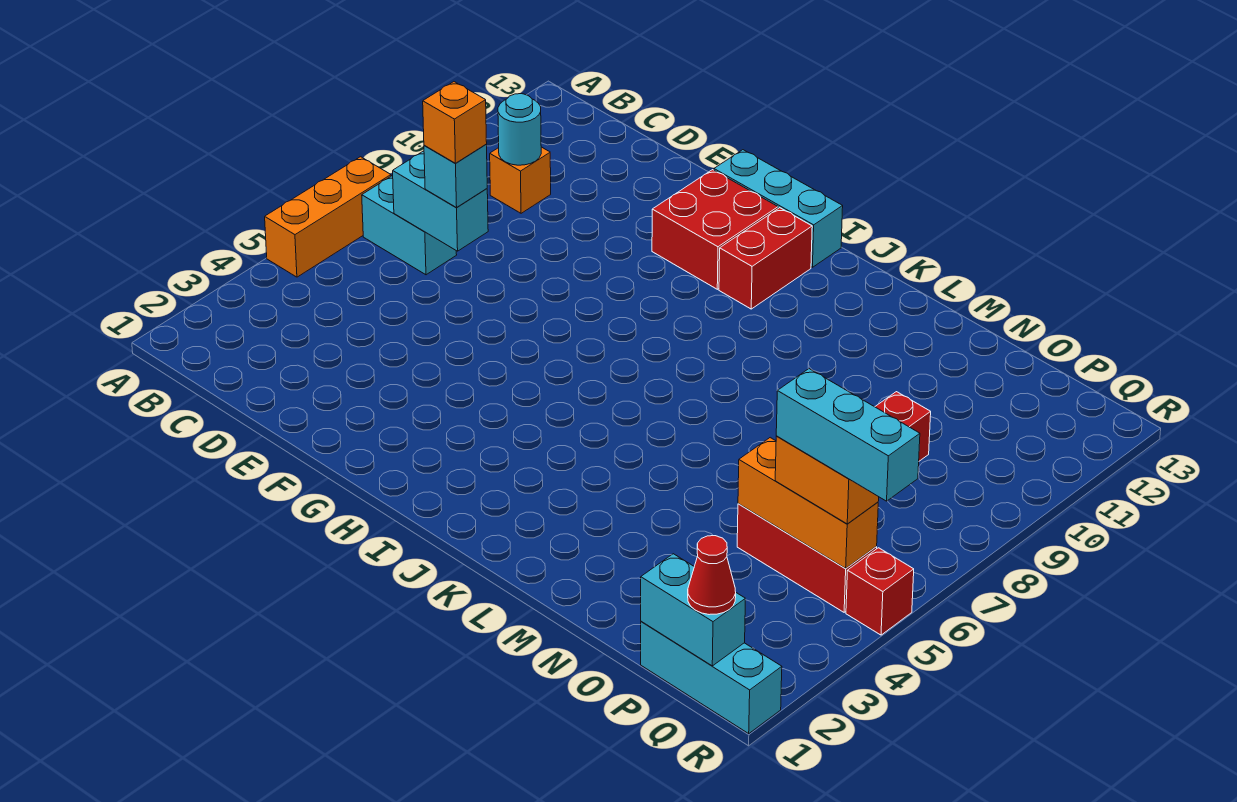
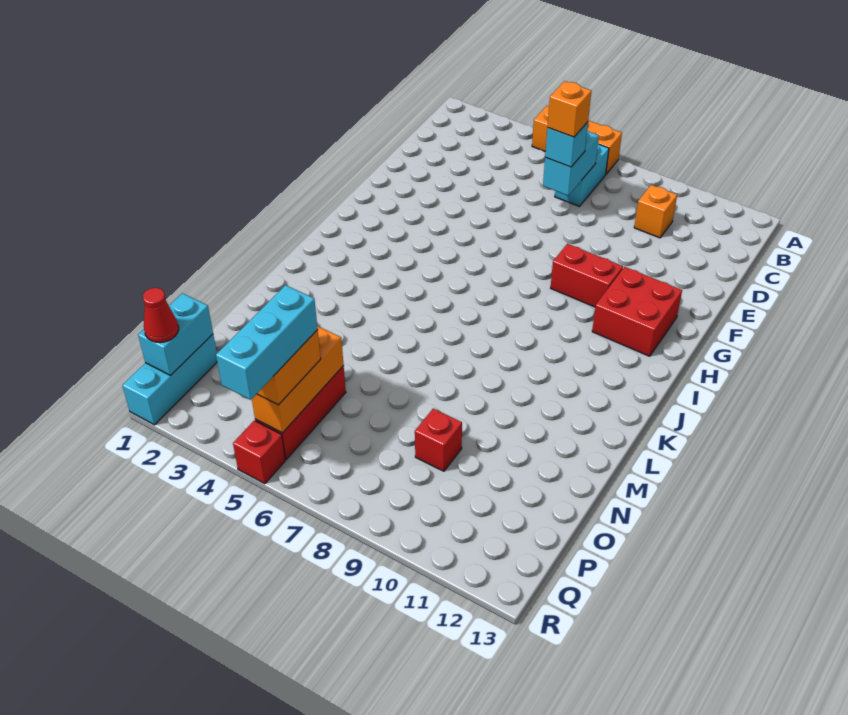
cyan 1x1 round brick [498,94,541,165] -> none
cyan 1x3 brick [714,150,843,267] -> none
red 1x2 brick [719,208,812,309] -> red 1x2 brick moved to [551,244,623,307]

